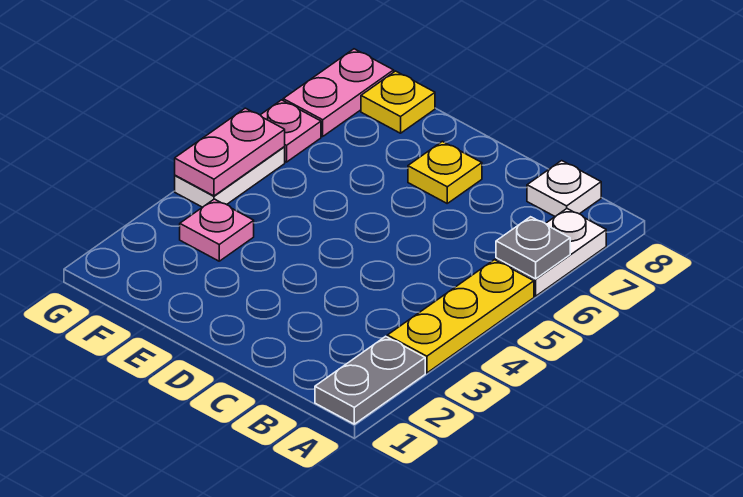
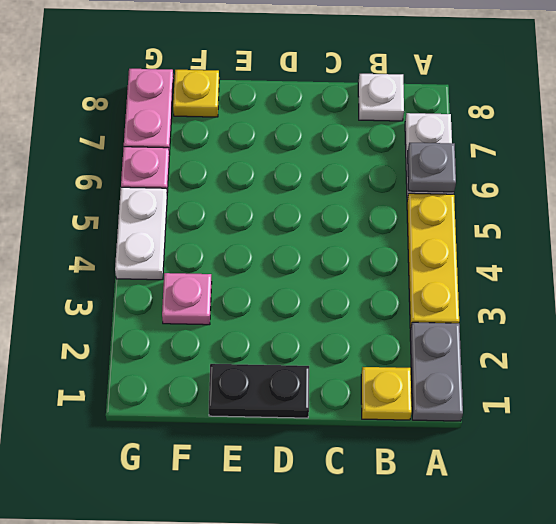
none -> black 1x2 plate [209,364,309,418]
yellow 1x1 plate [408,141,482,203] -> yellow 1x1 plate moved to [361,367,412,420]
pink 1x2 plate [175,108,285,196] -> none

